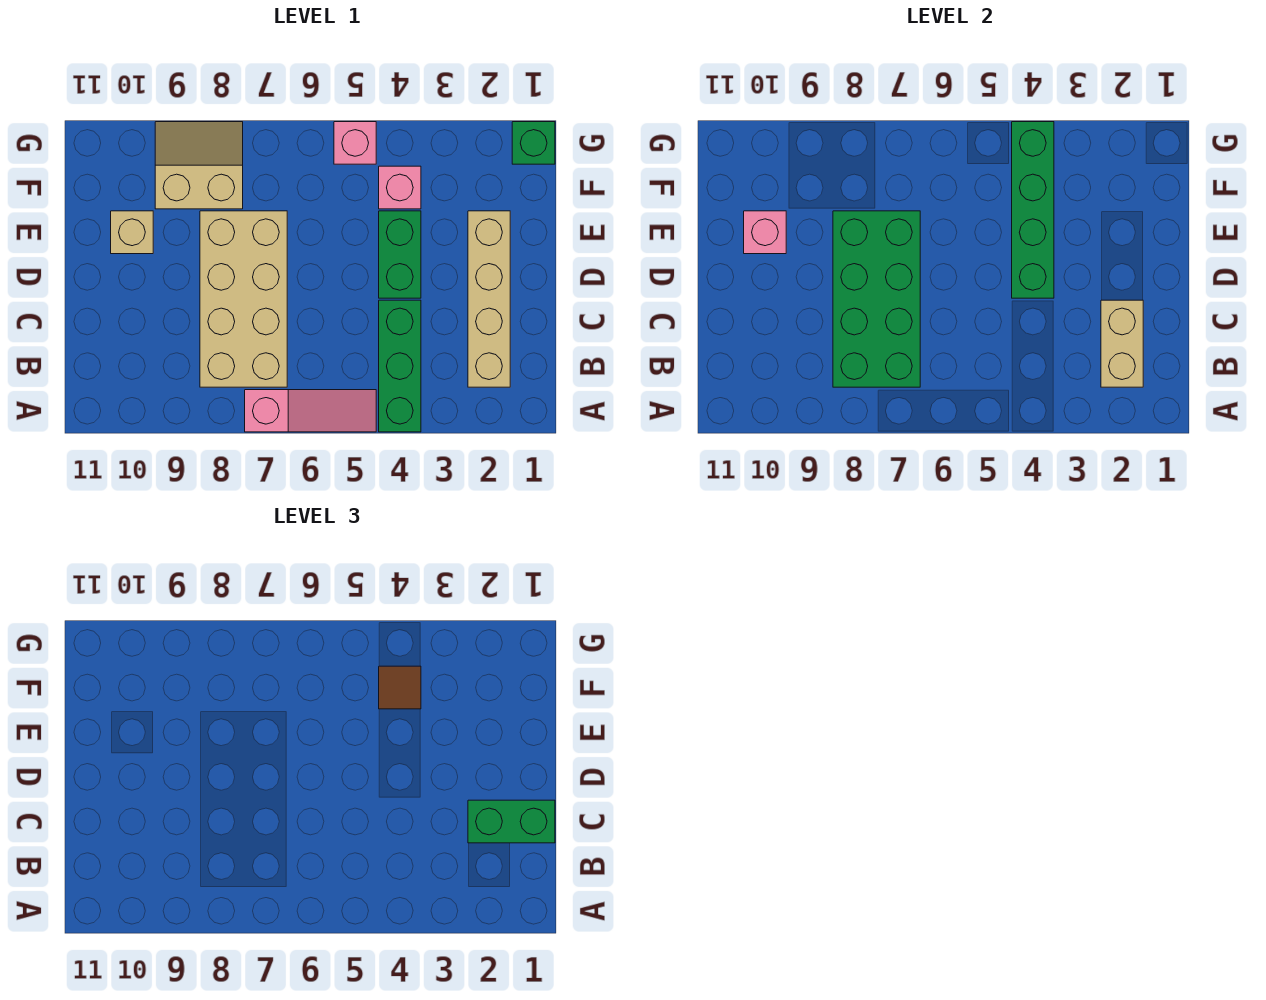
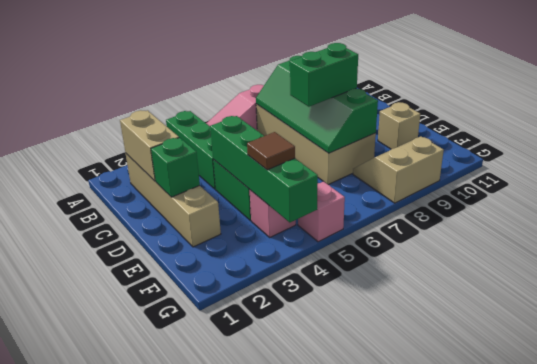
green 2x4 brick [833,211,920,387] -> green 2x4 slope [256,56,378,153]
green 1x2 brick [468,800,555,843] -> green 1x2 brick moved to [290,43,358,107]
pink 1x1 brick [744,211,786,254] -> none
tan 2x2 slope [155,122,243,209] -> tan 2x2 slope turned to [353,136,444,203]
green 1x1 brick [512,122,555,164] -> green 1x1 brick moved to [151,138,200,197]

